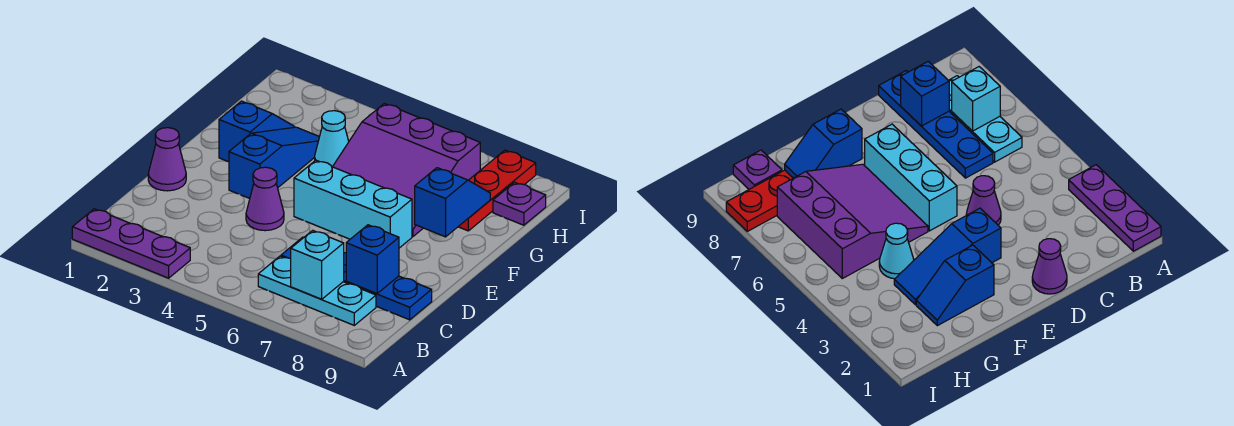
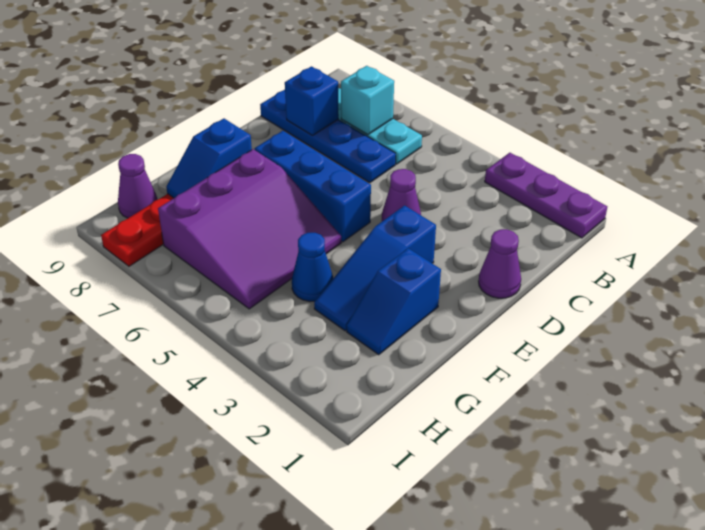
cyan 1x3 brick [294,160,412,248] -> blue 1x3 brick [255,131,371,242]
purple 3x3 slope [333,104,480,237] -> purple 3x3 slope turned to [158,149,341,309]
cyan 1x1 cone [315,111,349,167] -> blue 1x1 cone [292,233,333,302]
purple 1x1 plate [493,182,546,225] -> purple 1x1 cone [118,154,158,218]

